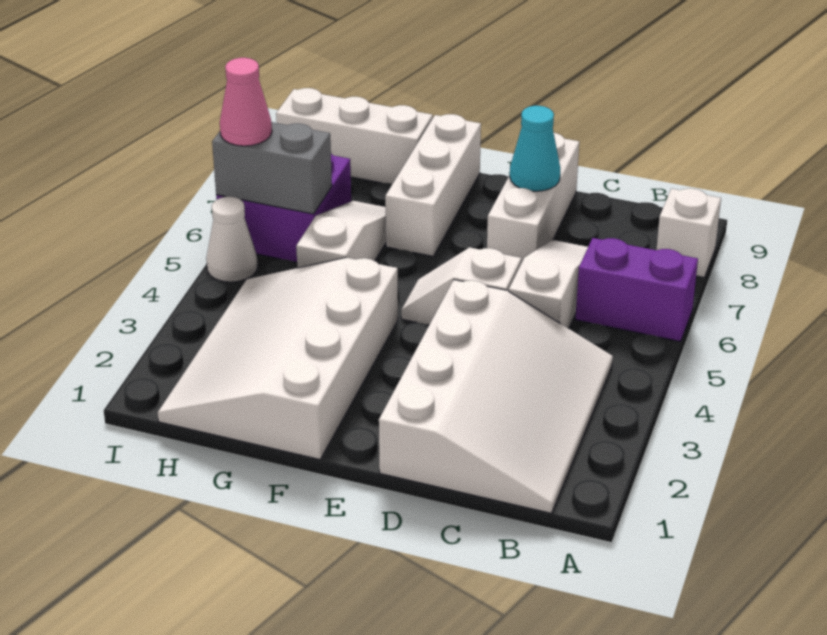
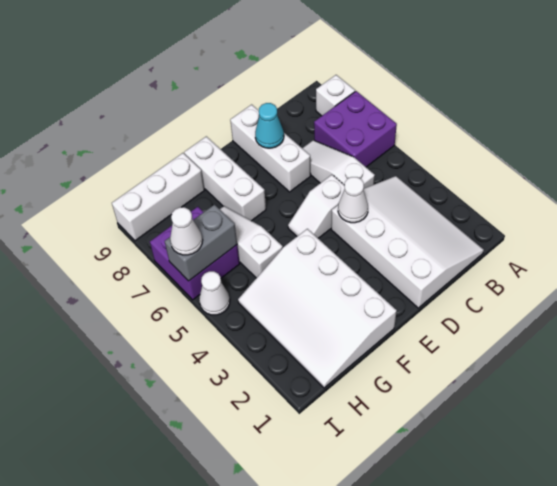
purple 1x2 brick [575,238,698,342] -> purple 2x2 brick [314,91,397,167]
none -> white 1x1 cone [338,177,368,223]
pink 1x1 cone [220,58,272,146] -> white 1x1 cone [170,207,203,255]

